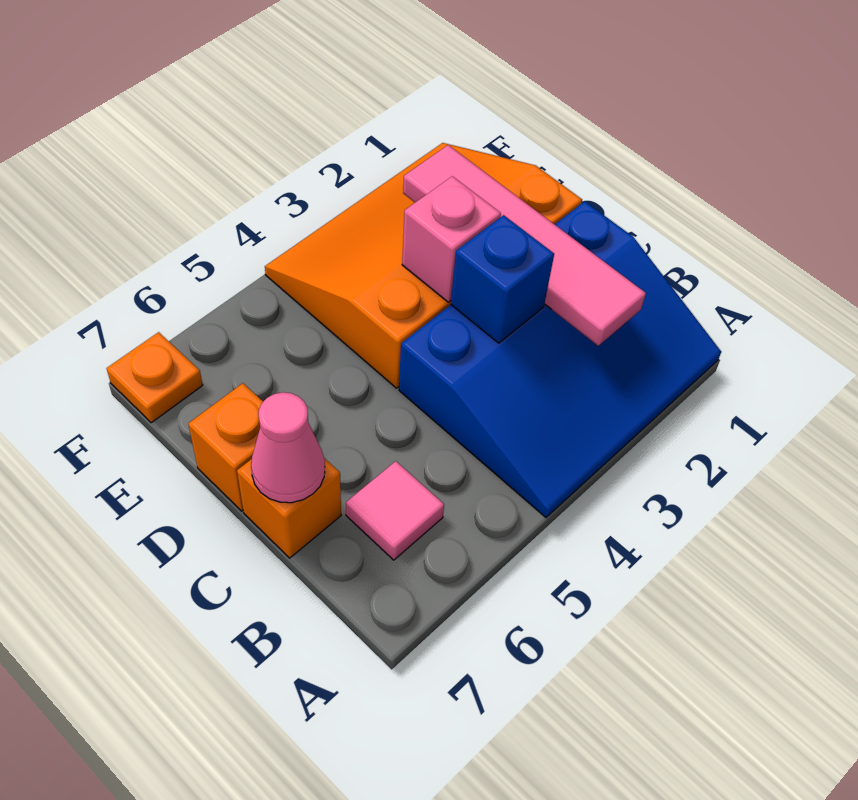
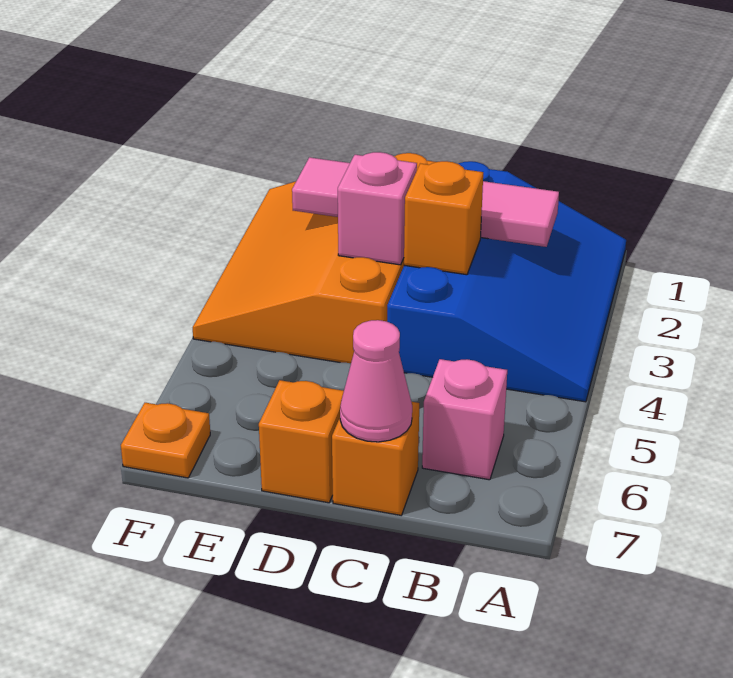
pink 1x1 tile [346,461,444,560] -> pink 1x1 brick [422,359,507,480]
blue 1x1 brick [451,215,554,343] -> orange 1x1 brick [404,161,483,275]

